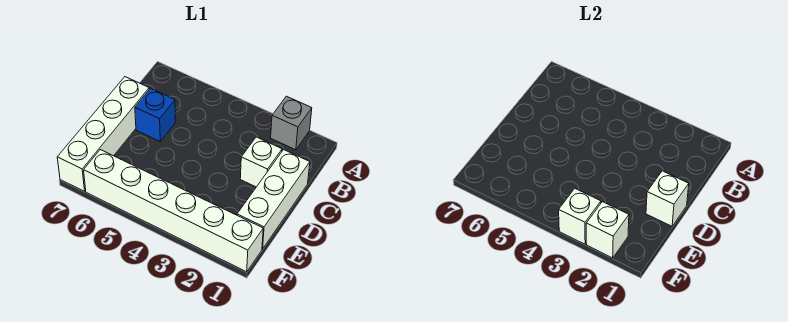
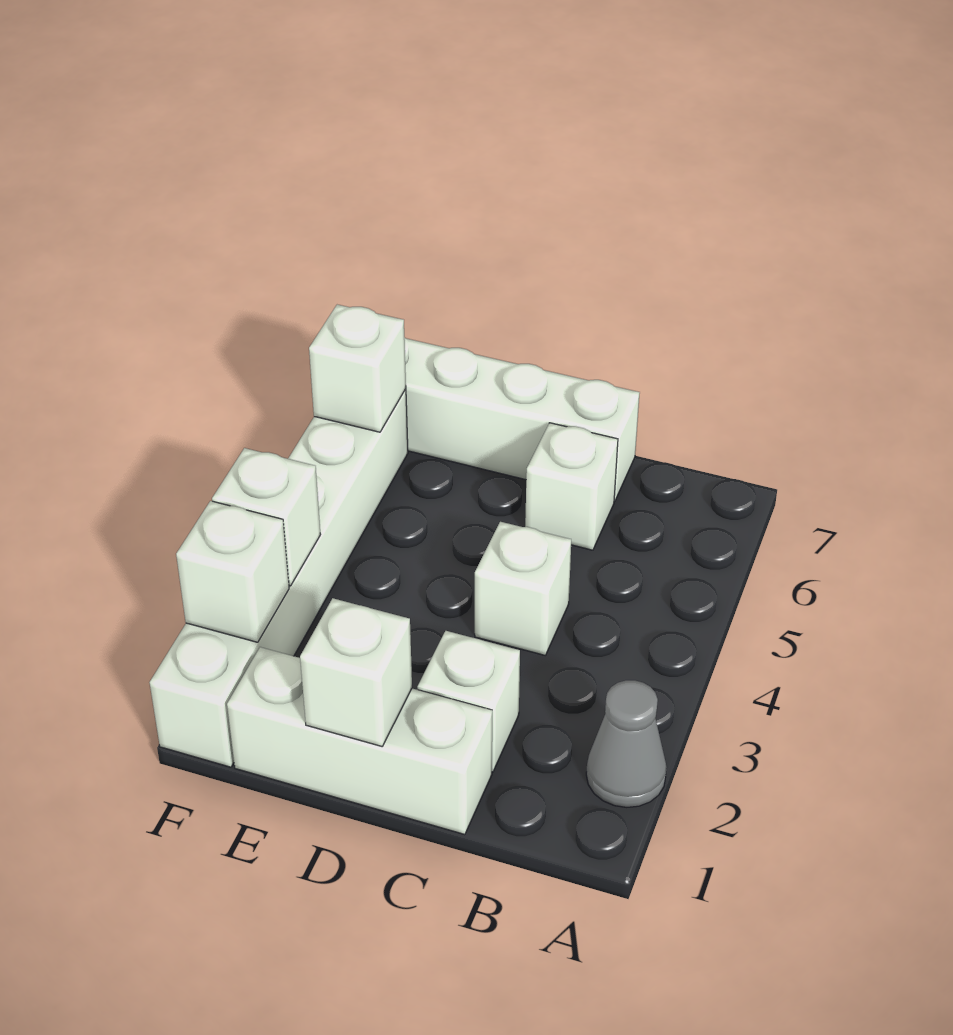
grey 1x1 brick [271,96,312,150] -> grey 1x1 cone [586,680,667,807]
none -> white 1x1 brick [475,522,571,655]
blue 1x1 brick [135,88,175,141] -> white 1x1 brick [525,423,618,550]
none -> white 1x1 brick [309,305,406,432]

